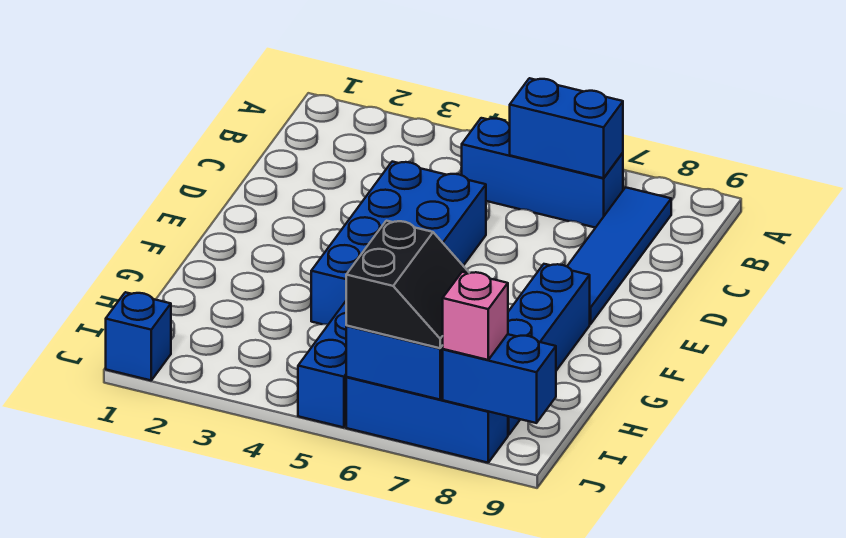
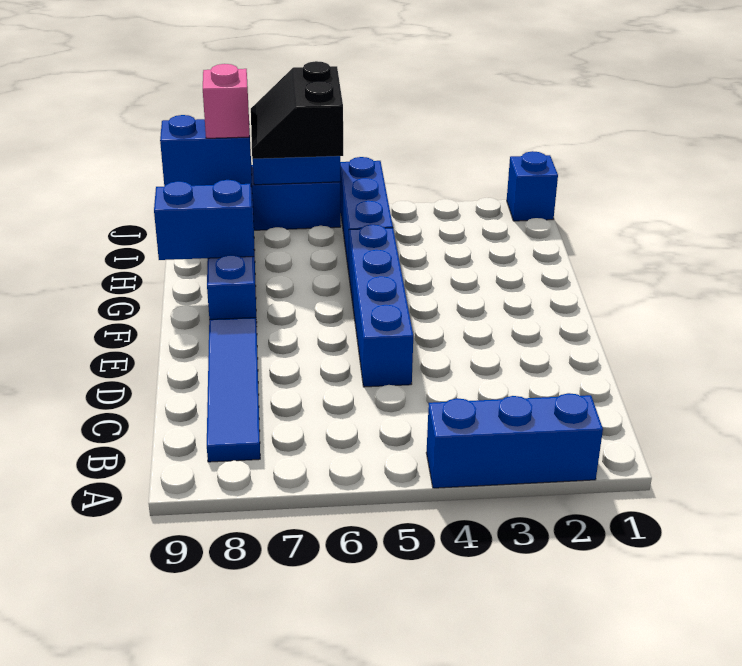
blue 1x3 brick [462,118,623,228] -> blue 1x3 brick moved to [426,393,603,488]
blue 1x2 brick [510,78,623,178] -> blue 1x2 brick moved to [154,180,254,260]
blue 2x4 brick [311,162,486,325] -> blue 1x4 brick [349,225,413,387]

